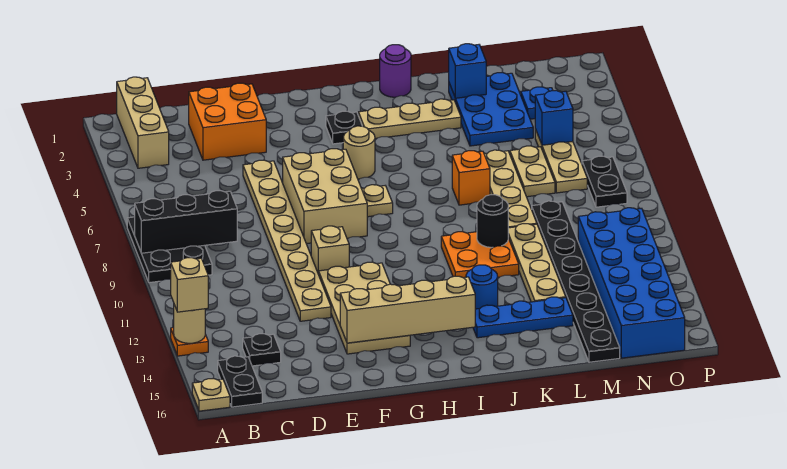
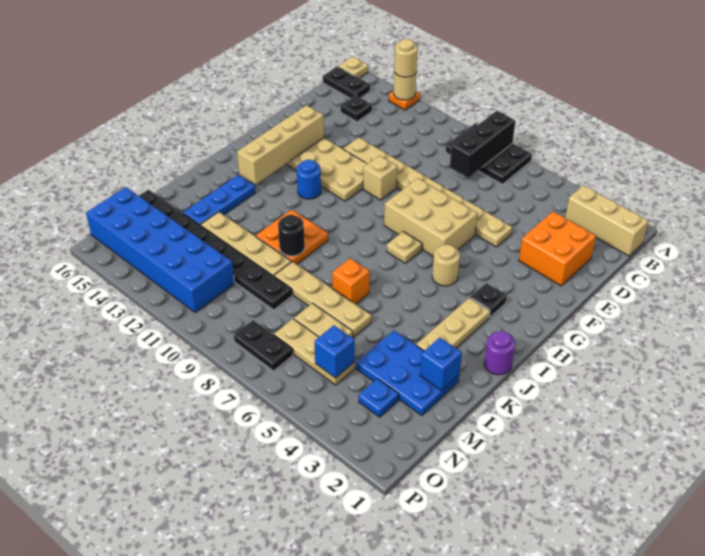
tan 1x1 brick [171,258,208,312] -> tan 1x1 round brick [394,39,418,77]
blue 1x1 round brick [466,265,498,309] -> blue 1x1 round brick moved to [297,160,321,199]

